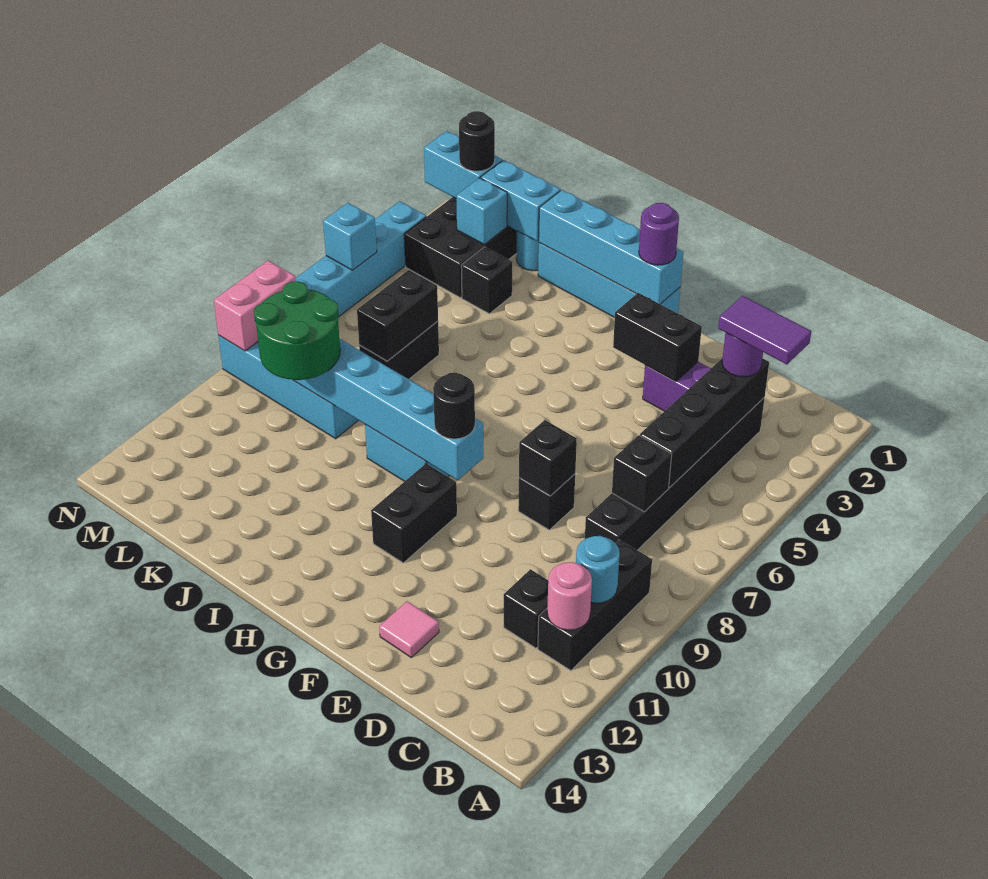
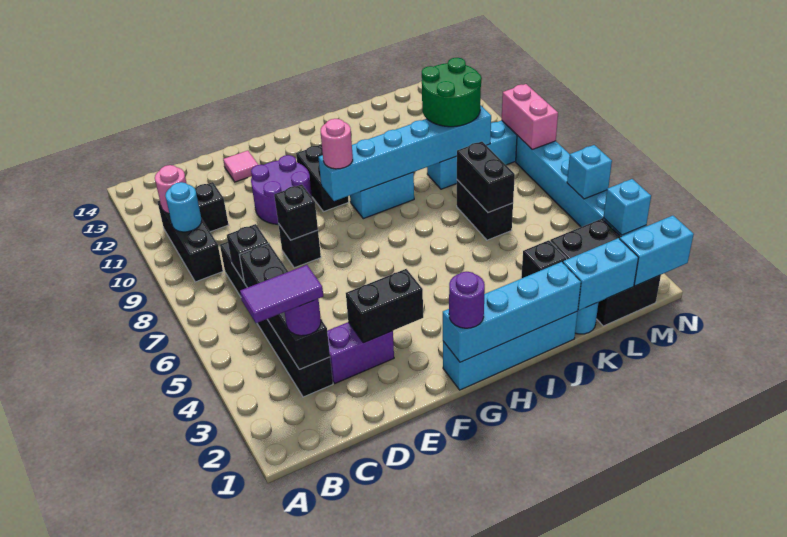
none -> purple 2x2 round brick [251,155,312,224]
black 1x1 round brick [433,373,475,439] -> pink 1x1 round brick [321,119,353,169]
cyan 1x1 brick [456,178,507,245] -> cyan 1x1 brick moved to [603,179,651,235]
black 1x1 round brick [459,111,495,171] -> none

